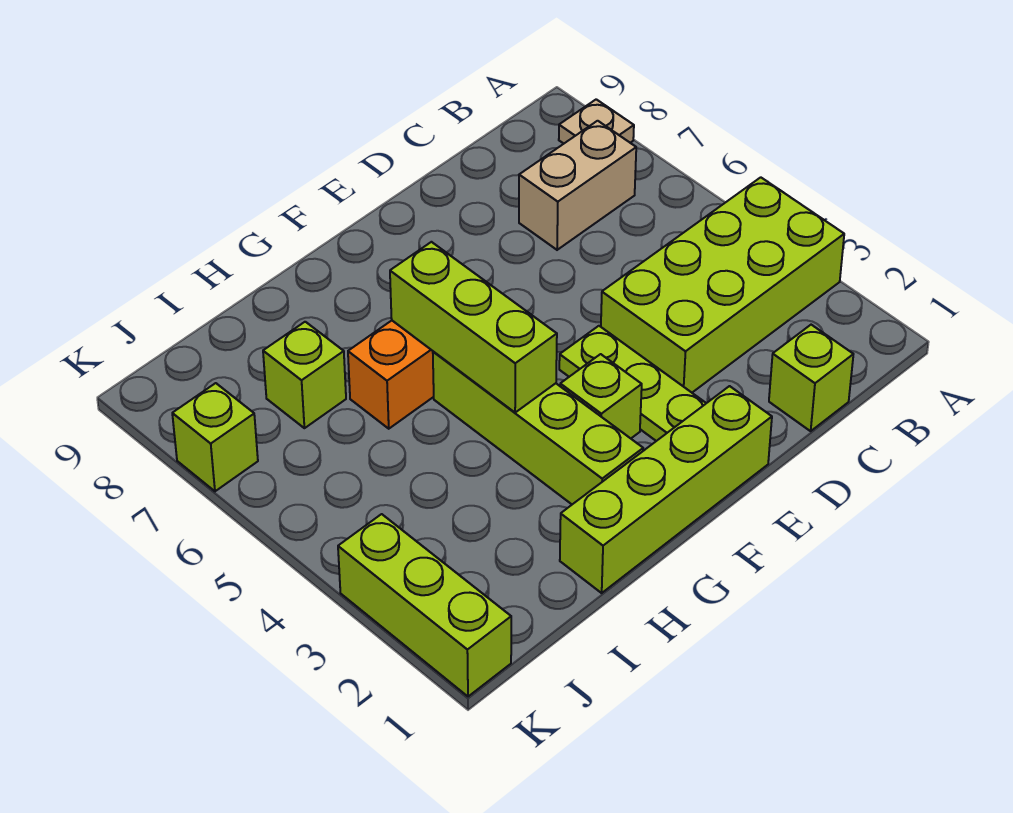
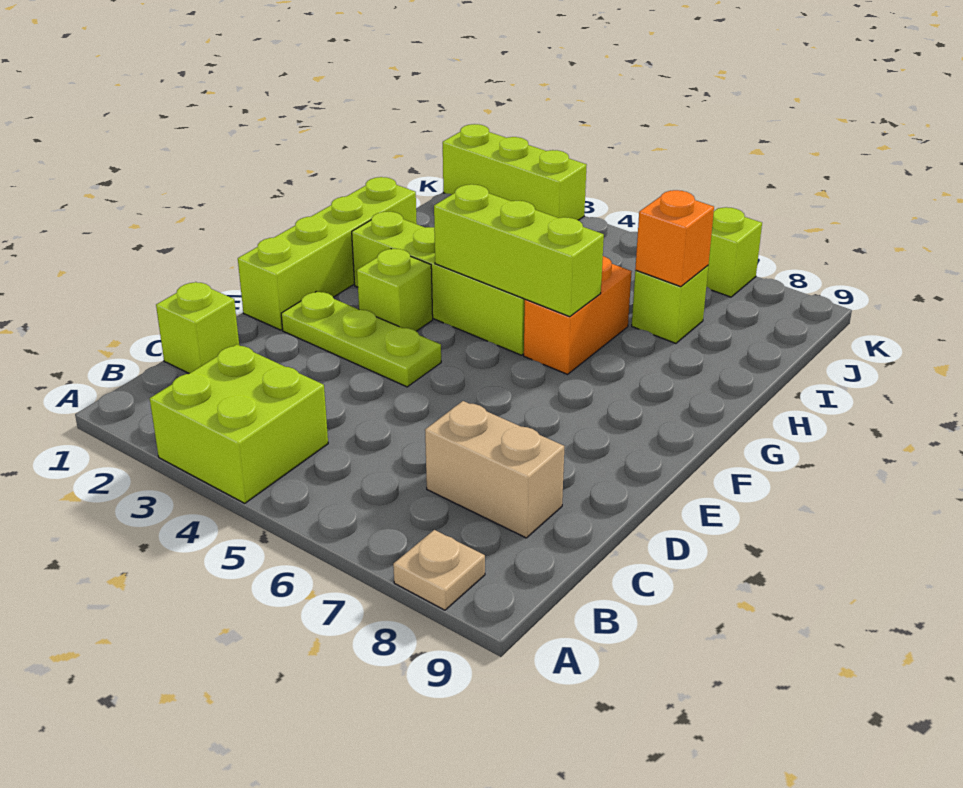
lime 2x4 brick [601,177,844,392] -> lime 2x2 brick [150,344,328,503]
tan 1x2 brick [519,121,636,250] -> tan 1x2 brick turned to [425,401,564,538]
none -> orange 1x1 brick [635,190,714,287]

